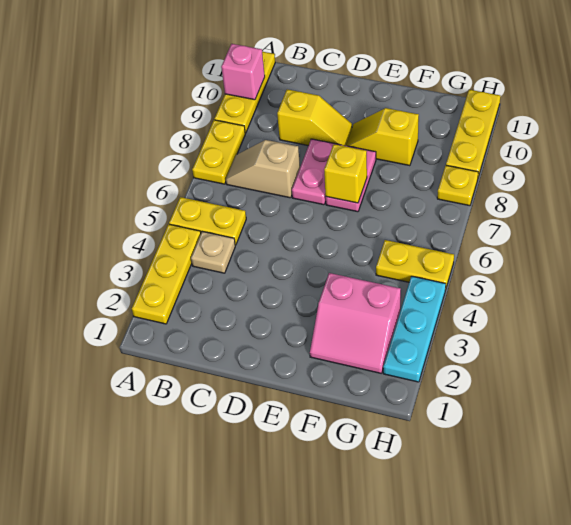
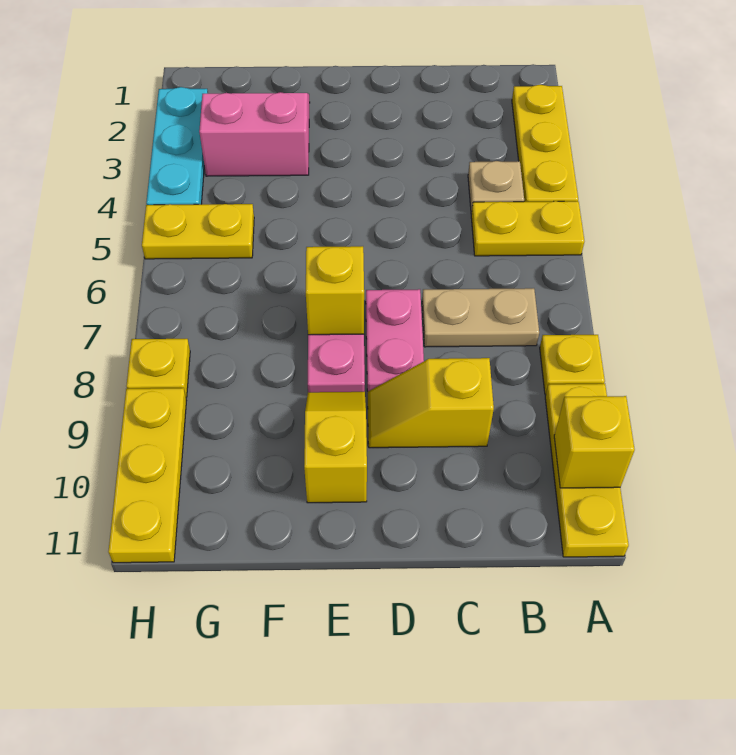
yellow 1x2 plate [192,120,245,184] -> yellow 1x1 plate [540,335,605,394]
pink 1x1 brick [221,44,265,100] -> yellow 1x1 brick [554,396,635,488]
tan 1x2 slope [226,140,300,198] -> tan 1x2 plate [422,288,539,347]
yellow 1x2 slope [346,108,419,166] -> yellow 1x2 slope turned to [304,392,367,503]

